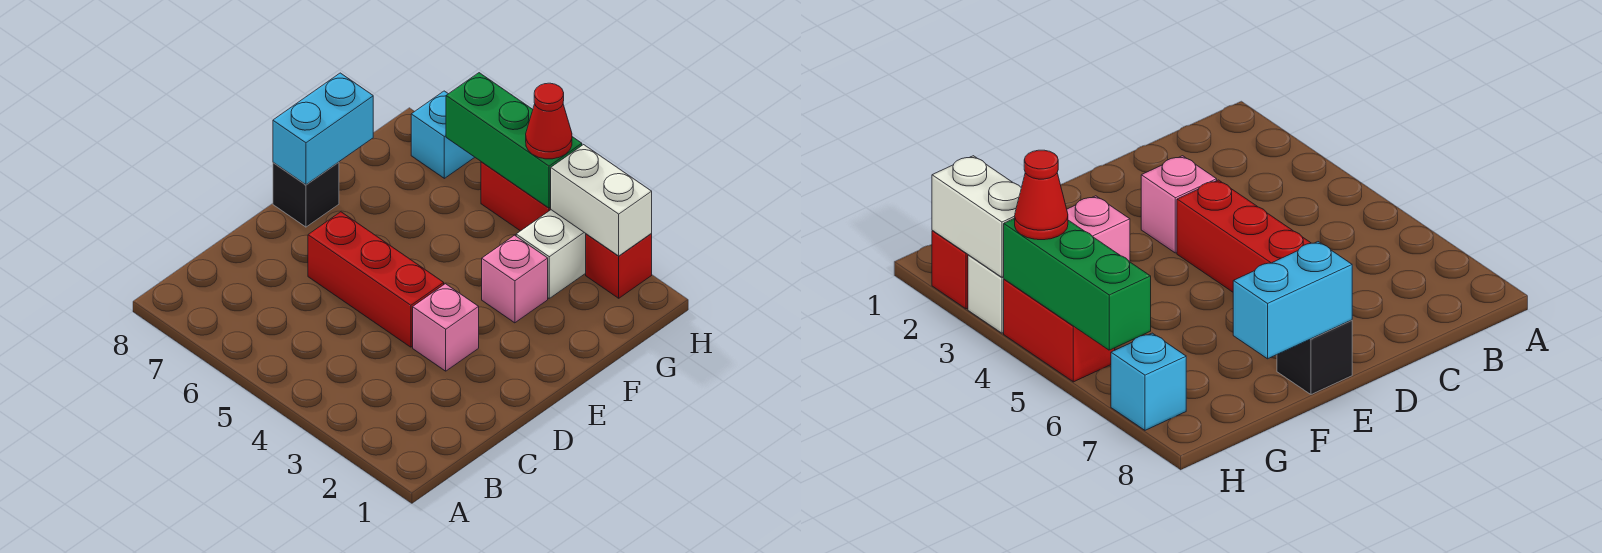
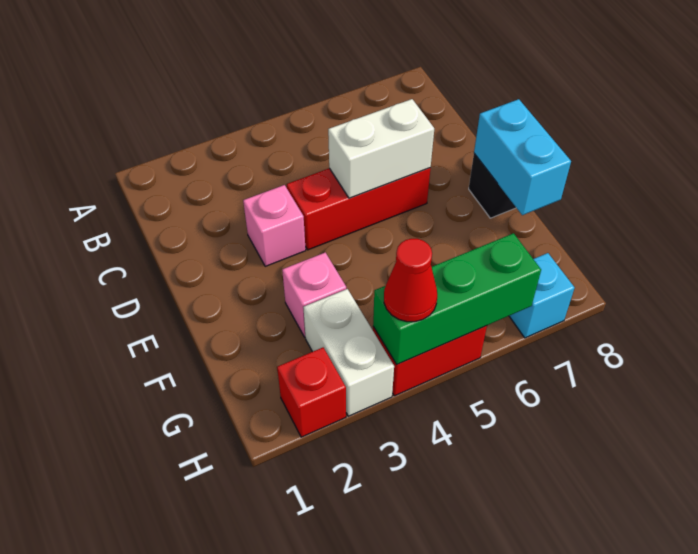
white 1x2 brick [551,145,652,256] -> white 1x2 brick moved to [328,99,434,198]

